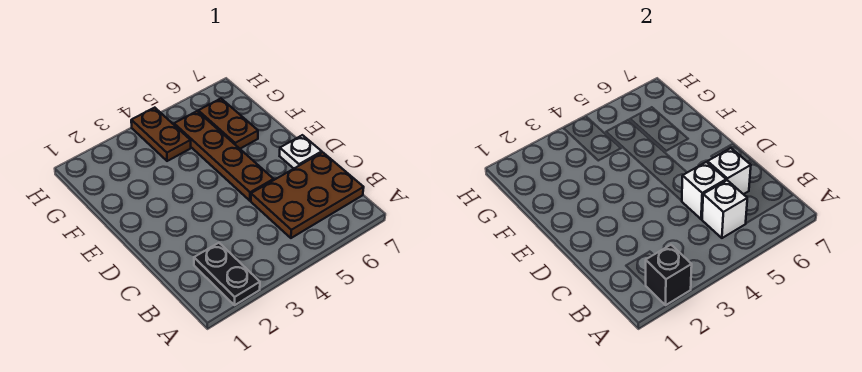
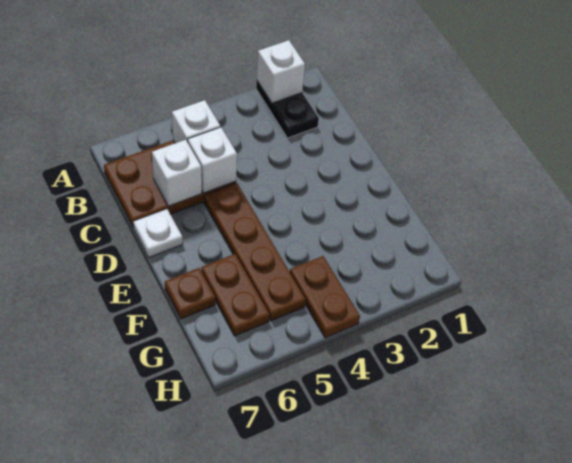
black 1x1 brick [646,245,692,305] -> white 1x1 brick [257,40,305,103]
none -> brown 1x1 plate [165,268,215,319]

